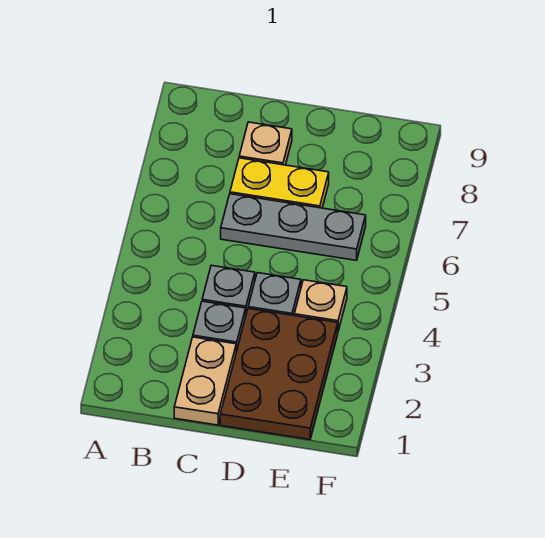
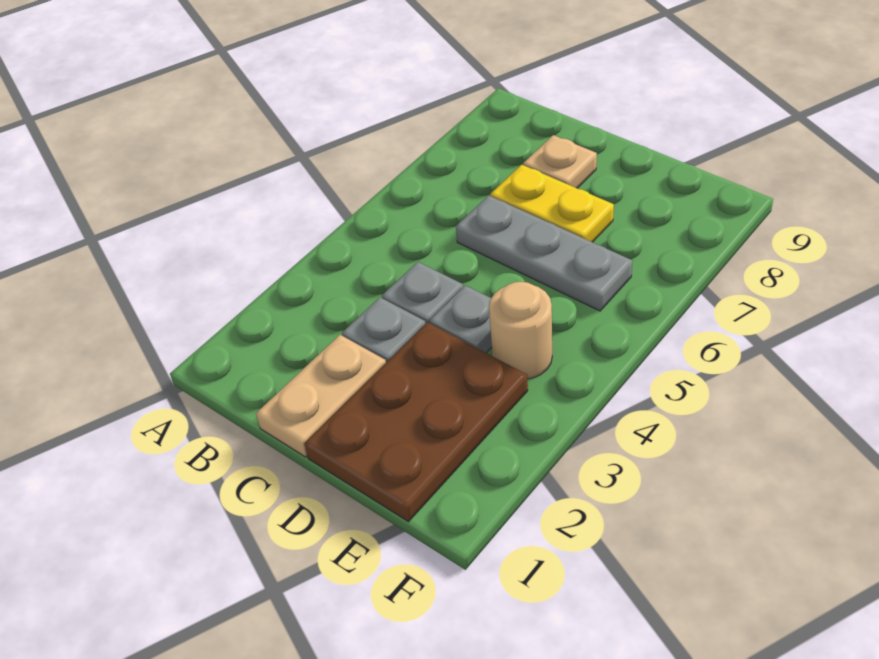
tan 1x1 plate [294,280,347,331] -> tan 1x1 round brick [489,282,552,379]

